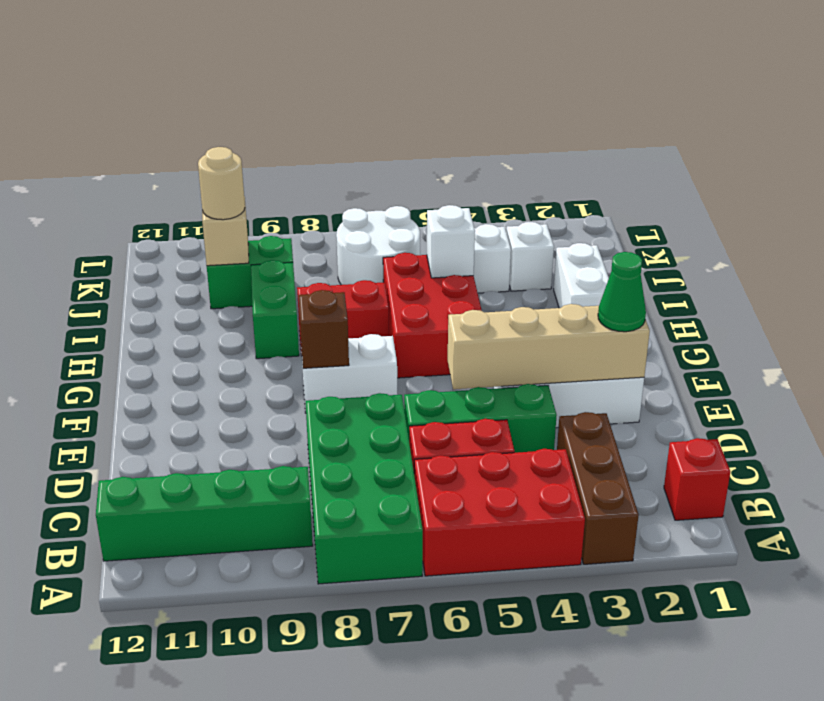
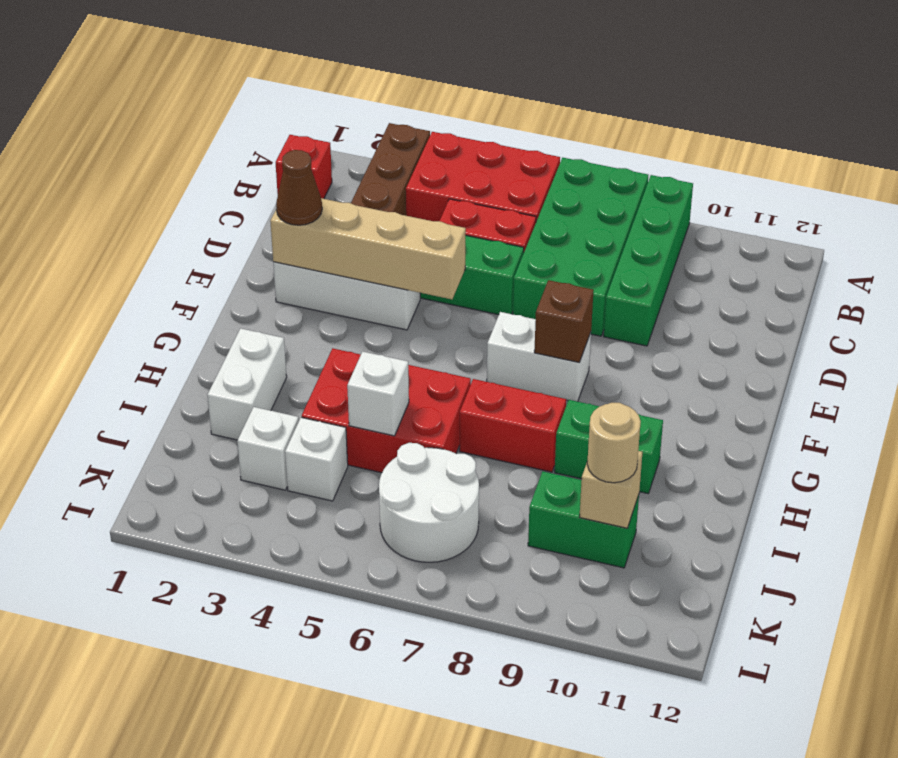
green 1x4 brick [96,466,313,561] -> green 1x4 brick turned to [604,175,693,346]
green 1x1 cone [598,252,646,332] -> brown 1x1 cone [276,150,322,225]
red 2x3 brick [383,253,482,378] -> red 2x3 brick turned to [302,348,471,473]
green 1x2 brick [251,260,299,359] -> green 1x2 brick turned to [555,400,663,494]

